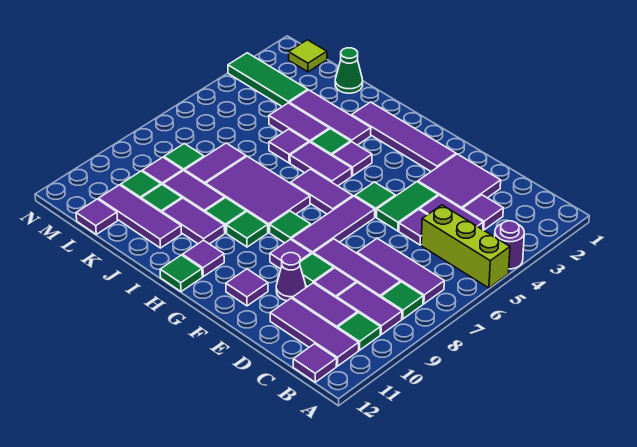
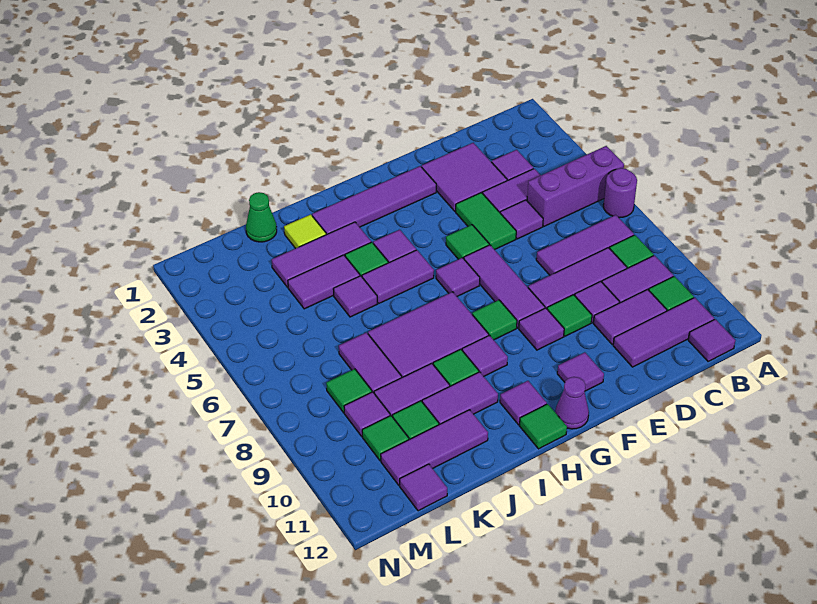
purple 1x1 round brick [495,221,524,269] -> purple 1x1 round brick moved to [603,168,637,218]
lime 1x3 brick [421,205,510,288] -> purple 1x3 brick [527,146,624,226]
purple 1x1 cone [276,253,306,301] -> purple 1x1 cone moved to [555,377,589,429]
purple 1x2 tile [291,169,353,214] -> purple 1x1 tile [436,258,480,296]
green 1x1 tile [226,212,268,247] -> purple 1x1 tile [462,335,508,376]
green 1x3 tile [228,53,308,107] -> none
lime 1x1 tile [289,40,327,72] -> lime 1x1 tile moved to [284,214,326,248]

